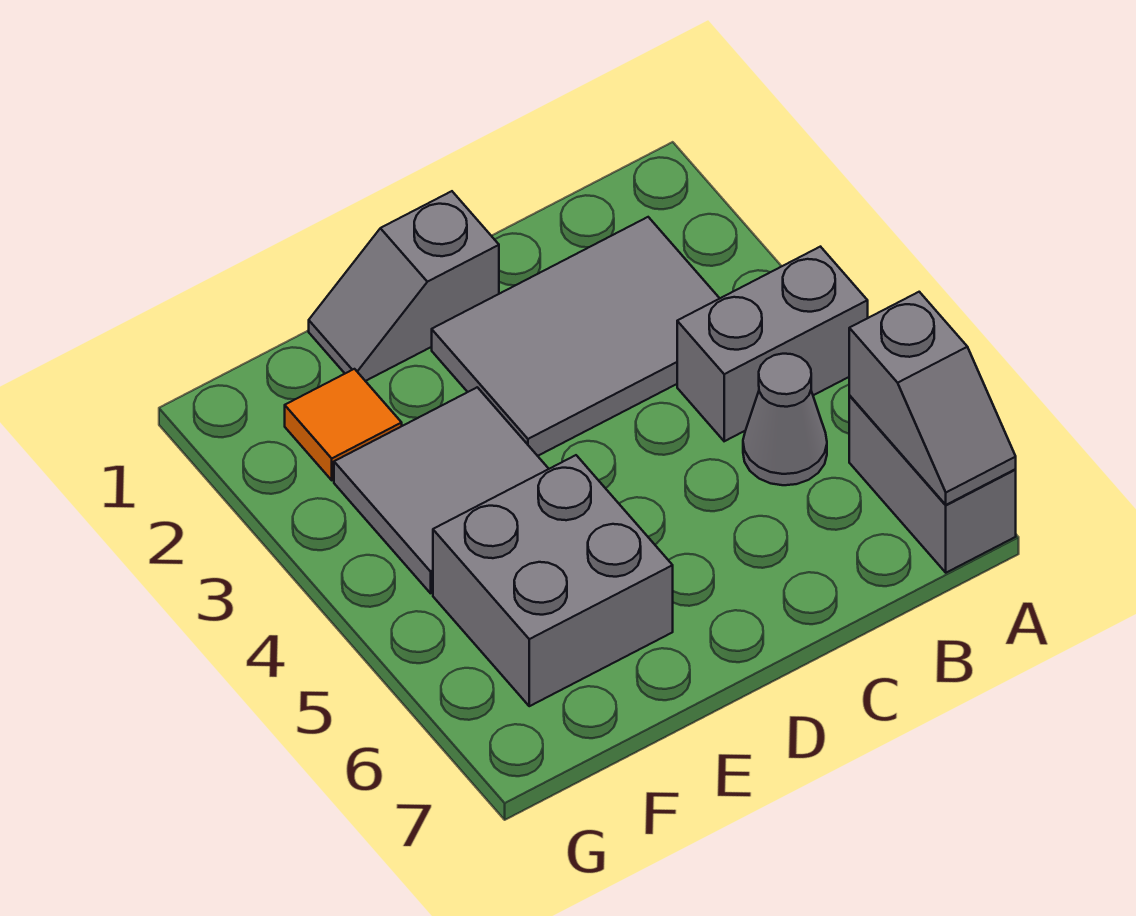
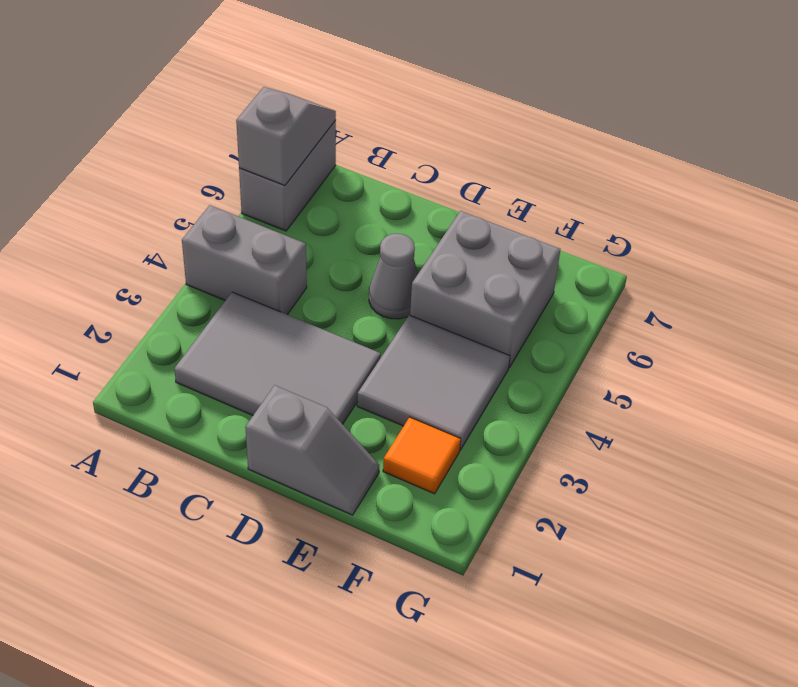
grey 1x1 cone [743,354,827,485] -> grey 1x1 cone moved to [369,234,418,319]

